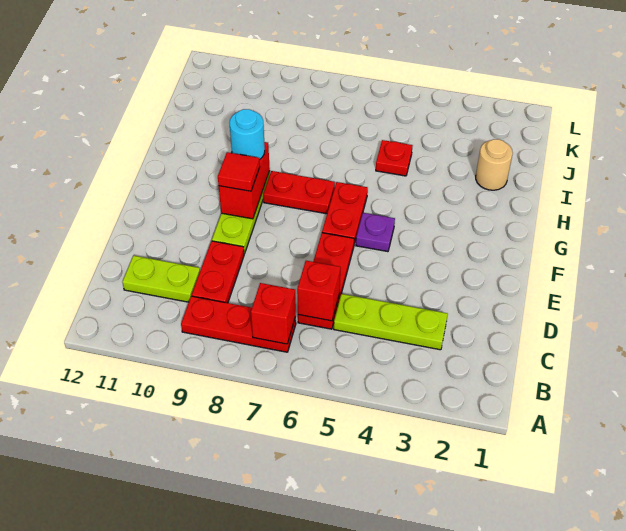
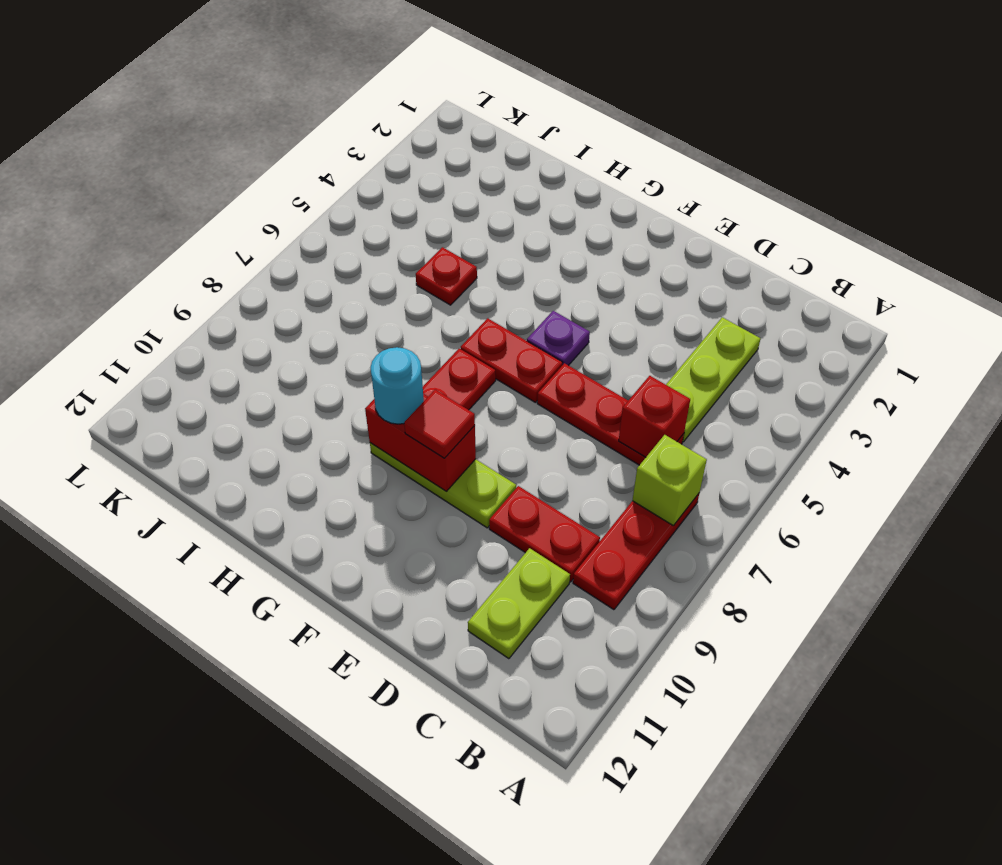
red 1x1 brick [251,283,296,344] -> lime 1x1 brick [632,435,707,525]
tan 1x1 round brick [476,139,513,190] -> none

